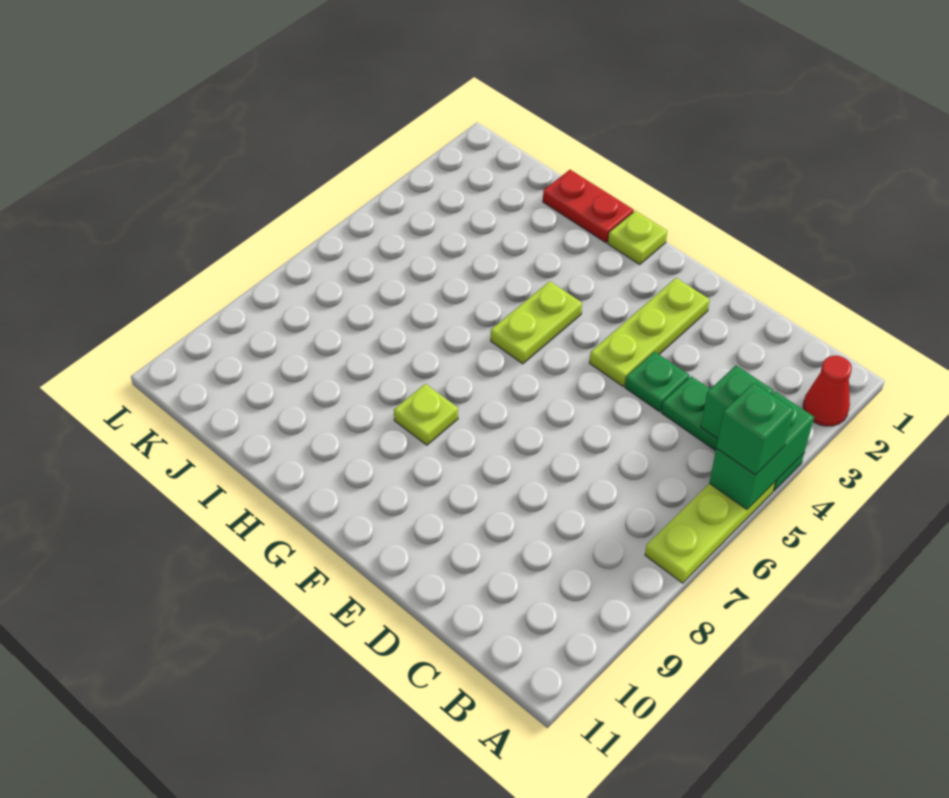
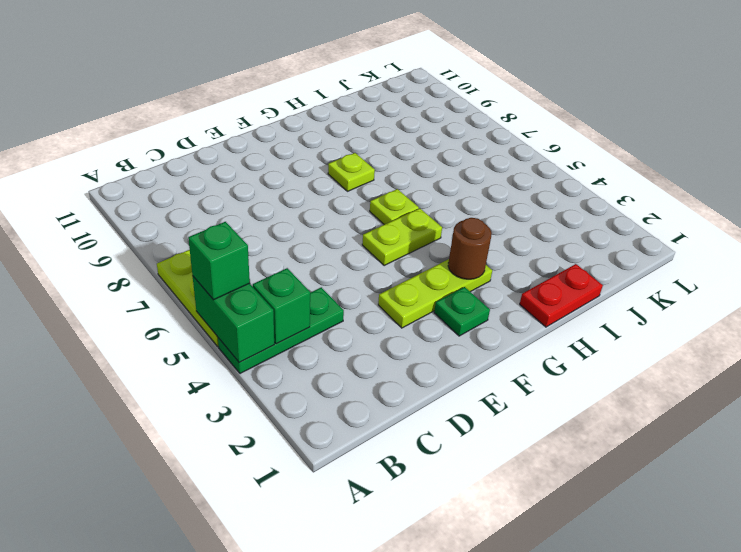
red 1x1 cone [803,356,852,426] -> none
green 1x1 plate [625,352,689,412] -> green 1x1 plate moved to [434,287,490,336]
lime 1x3 plate [590,278,710,386] -> lime 1x3 plate turned to [378,259,492,328]
lime 1x1 plate [608,211,667,264] -> lime 1x1 plate moved to [370,189,419,225]
none -> brown 1x1 round brick [448,218,492,279]
lime 1x2 plate [491,281,582,364] -> lime 1x2 plate turned to [362,208,442,266]

